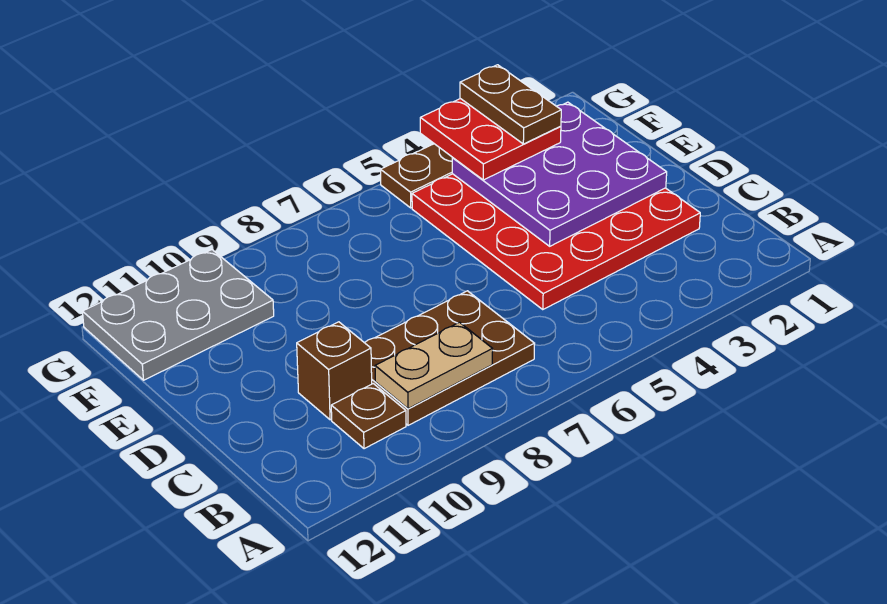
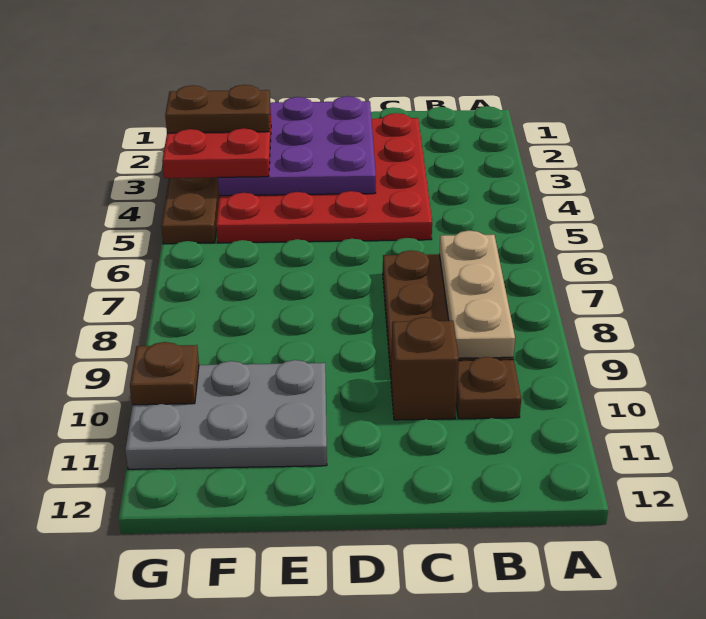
tan 1x2 plate [375,322,493,409] -> tan 1x3 plate [439,231,515,358]
grey 2x3 plate [82,250,274,380] -> grey 2x3 plate turned to [125,360,327,469]
none -> brown 1x1 plate [130,342,199,405]

